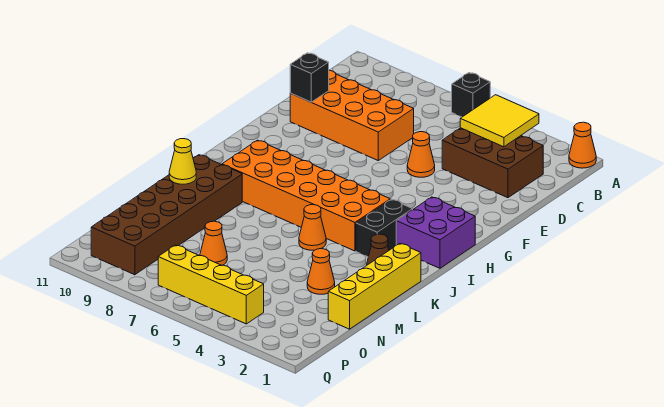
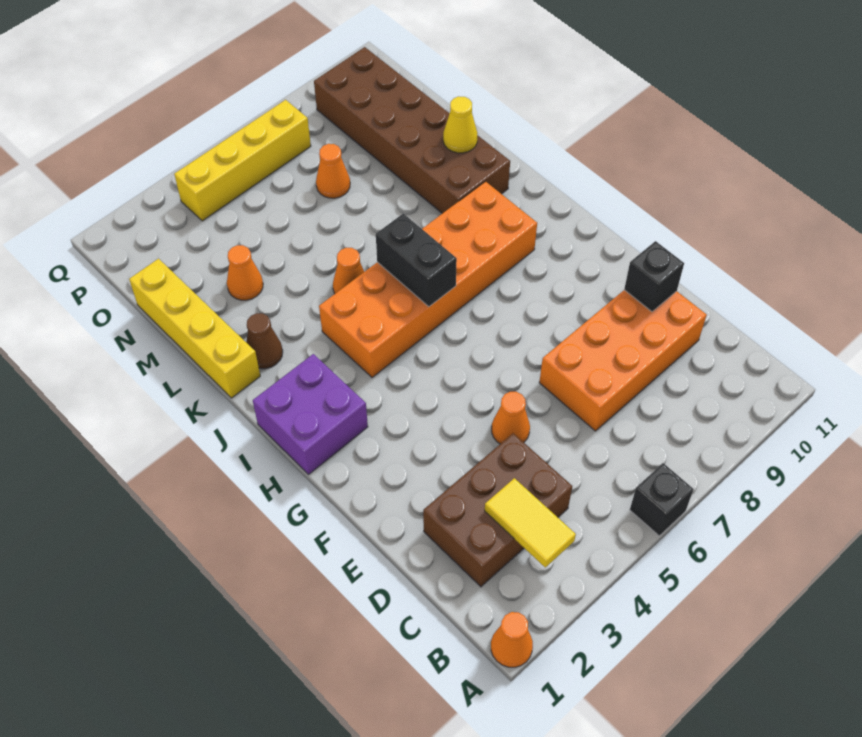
yellow 2x2 tile [460,95,539,147] -> yellow 1x2 tile [485,478,576,567]
black 1x2 brick [356,199,413,257] -> black 1x2 brick moved to [376,214,457,307]

